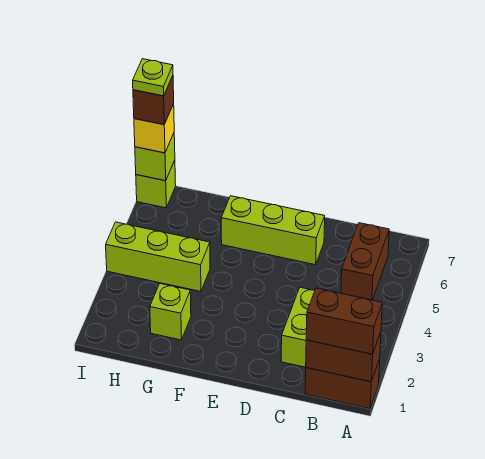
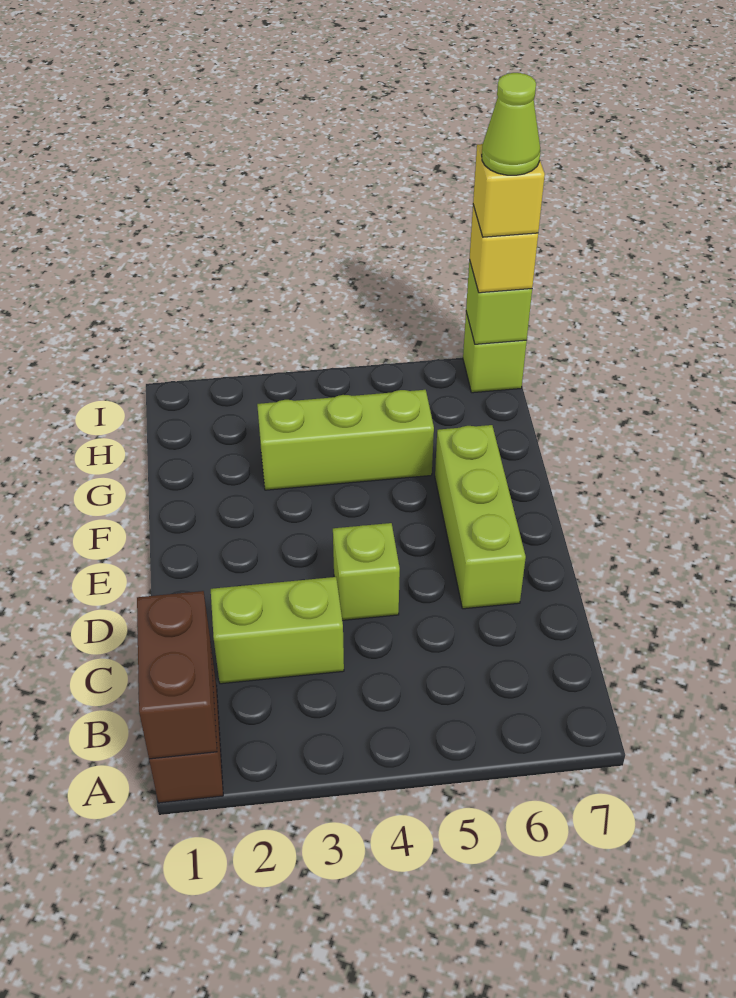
brown 1x2 brick [306,288,382,354] -> none
brown 1x2 brick [341,223,389,300] -> none
lime 1x1 brick [150,284,191,340] -> lime 1x1 brick moved to [333,523,400,620]
lime 1x3 brick [106,222,210,292] -> lime 1x3 brick turned to [257,390,434,490]
brown 1x1 brick [133,76,174,125] -> yellow 1x1 brick [473,144,545,237]
lime 1x1 plate [133,59,173,96] -> lime 1x1 cone [482,73,540,175]

